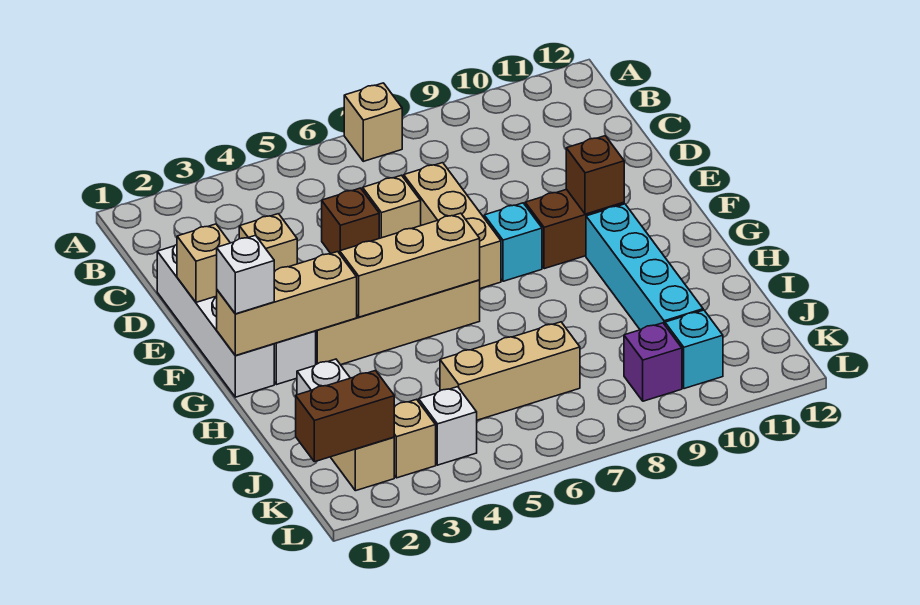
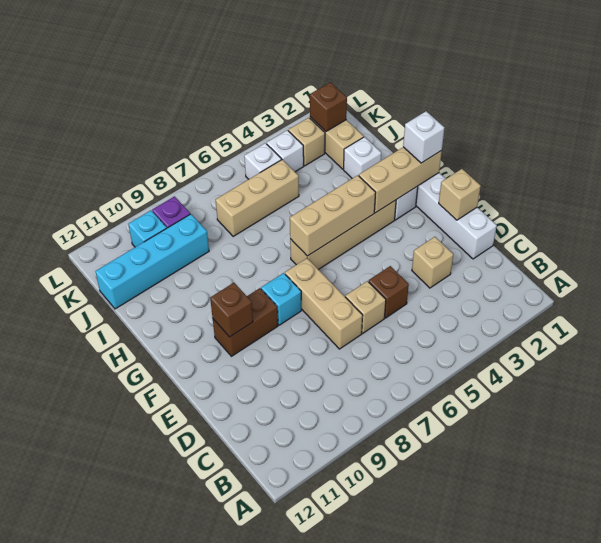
tan 1x1 brick [344,83,402,161] -> none
cyan 1x4 brick [586,204,703,330] -> cyan 1x4 brick turned to [95,214,209,309]
brown 1x2 brick [296,371,394,462] -> brown 1x1 brick [310,82,347,131]
none -> white 1x1 brick [244,143,281,179]

